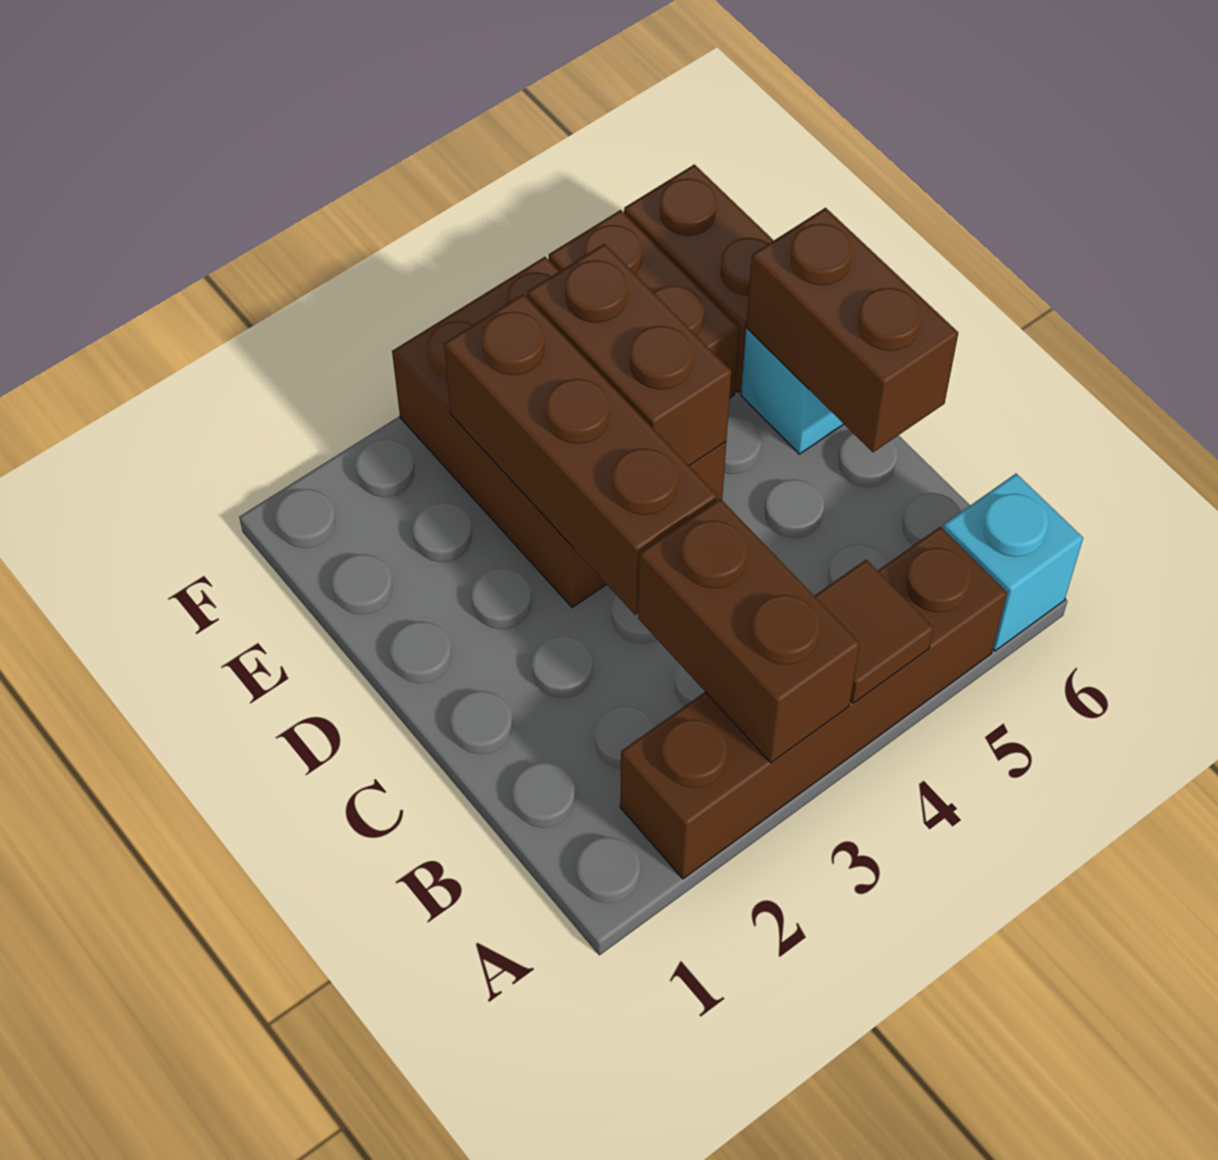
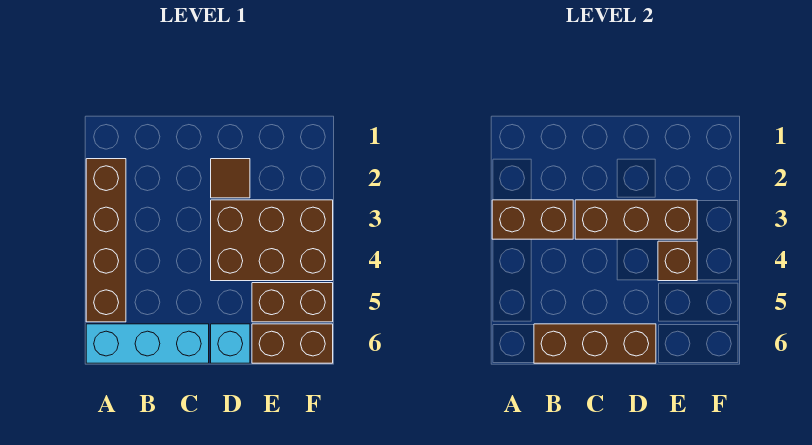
brown 1x1 tile [815,560,934,703] -> brown 1x1 tile moved to [211,159,250,198]
cyan 1x1 brick [943,474,1083,651] -> cyan 1x3 brick [86,324,209,363]
brown 1x2 brick [746,208,958,452] -> brown 1x3 brick [534,324,656,363]
brown 1x2 brick [527,244,731,466] -> brown 1x1 brick [658,241,697,281]

